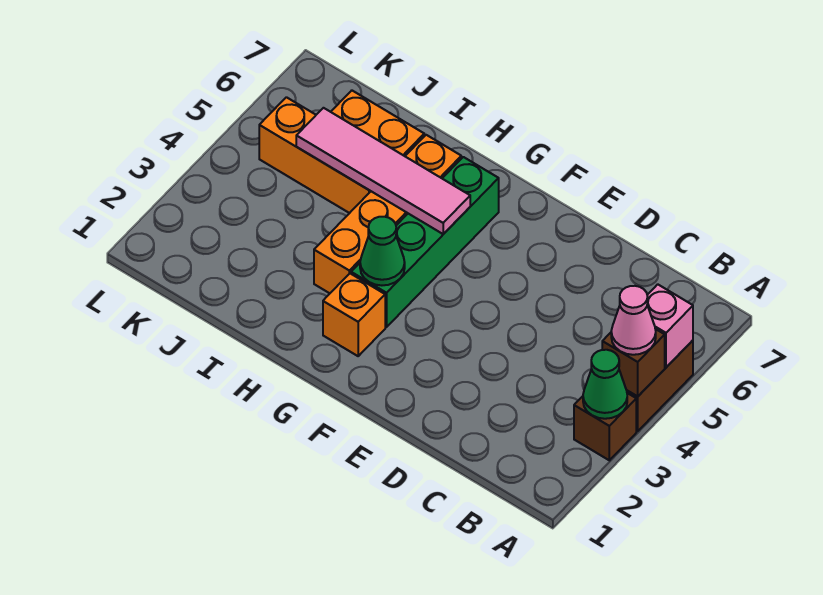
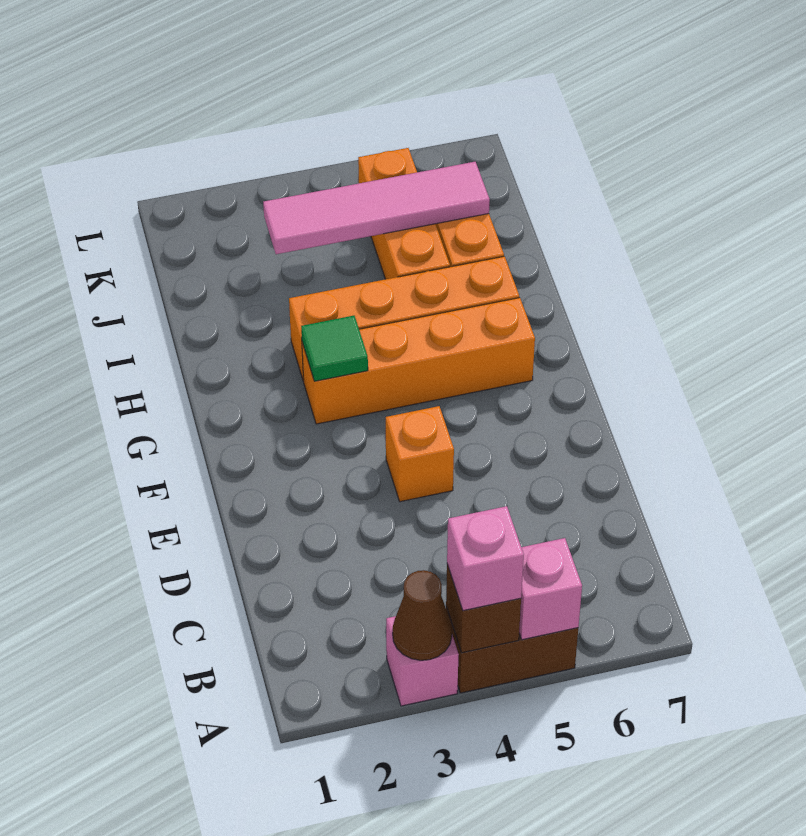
brown 1x1 brick [574,393,636,460] -> pink 1x1 brick [386,616,459,706]
green 1x1 cone [583,350,627,419] -> brown 1x1 cone [393,570,452,660]
pink 1x1 cone [611,286,656,355] -> pink 1x1 brick [447,506,524,611]
orange 1x1 brick [323,274,385,356] -> orange 1x1 brick moved to [386,406,454,502]
green 1x4 brick [351,157,499,327] -> orange 1x4 brick [302,298,535,424]
green 1x1 cone [360,217,405,285] -> green 1x1 tile [301,316,368,381]
pink 1x4 tile [296,108,470,234] -> pink 1x4 tile turned to [263,162,490,254]

